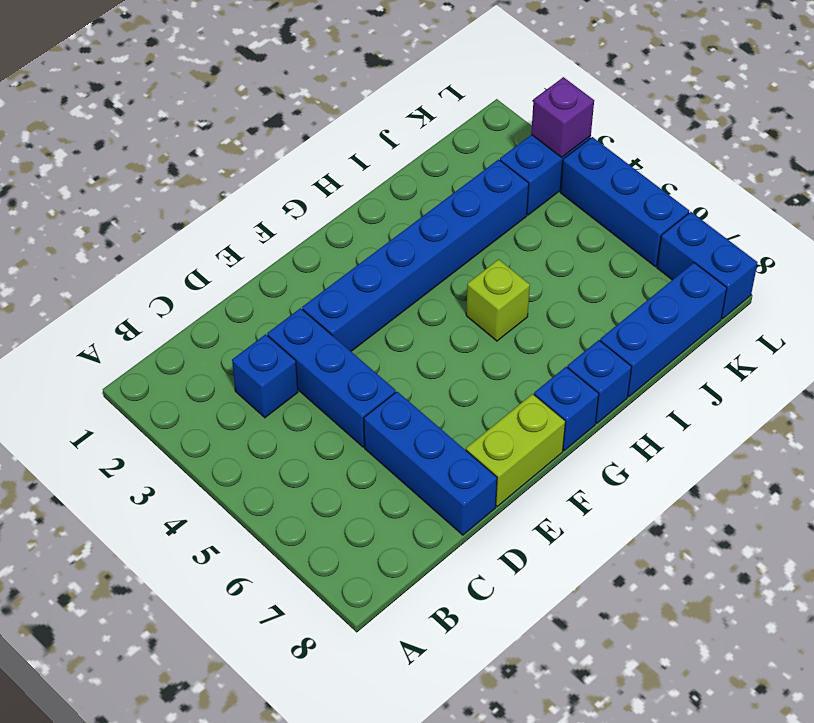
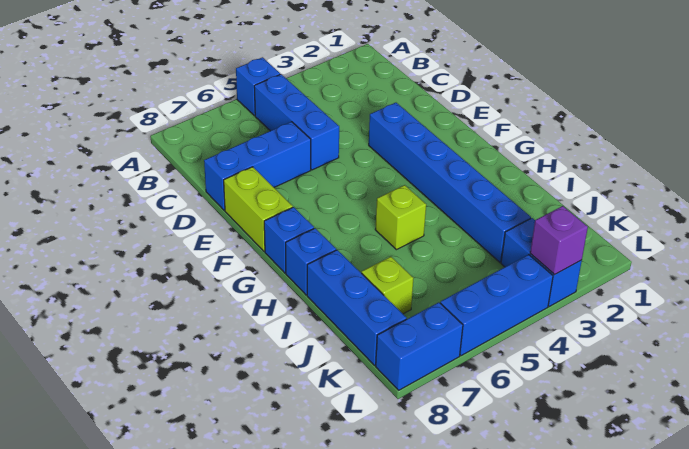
blue 1x1 brick [232,334,298,418] -> blue 1x1 brick moved to [236,57,280,116]
blue 1x3 brick [267,308,396,447] -> blue 1x3 brick turned to [254,74,339,170]
none -> lime 1x1 brick [362,257,413,314]

